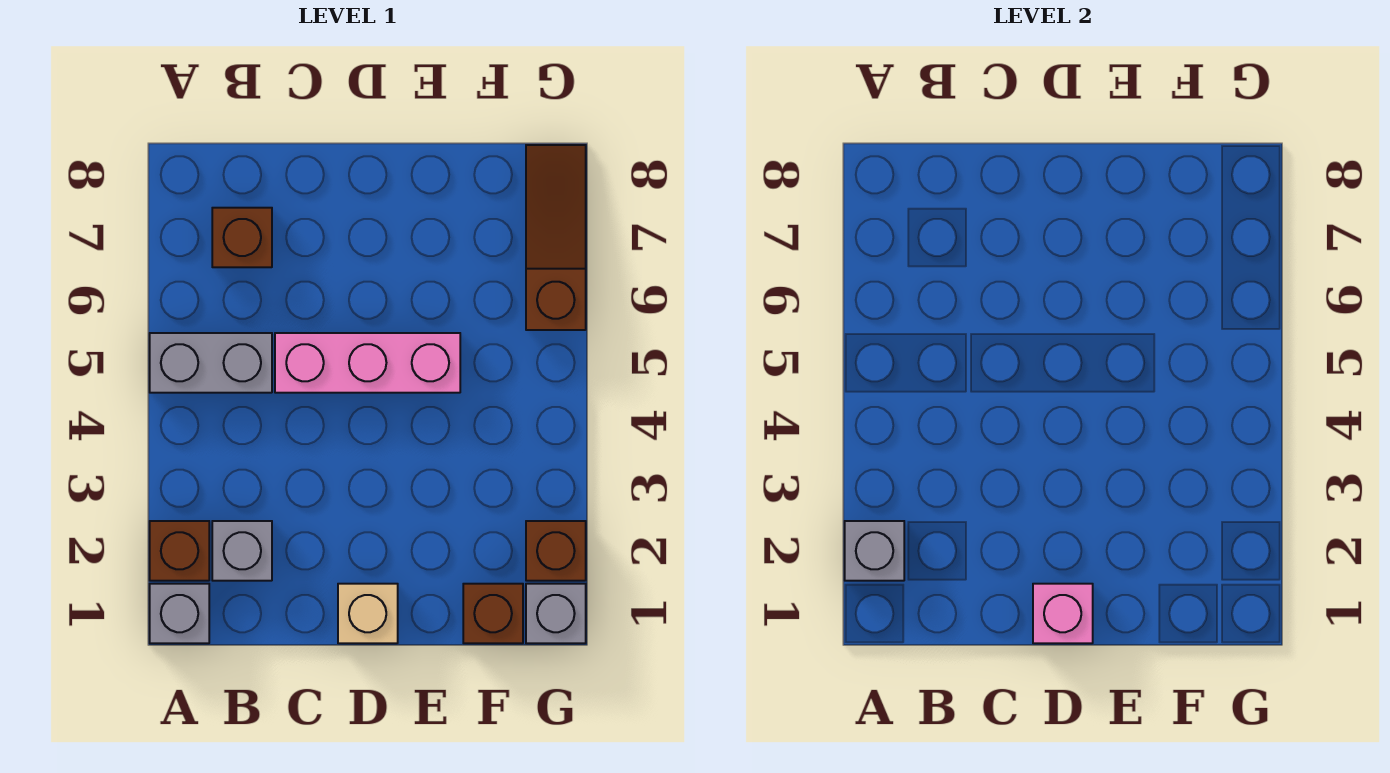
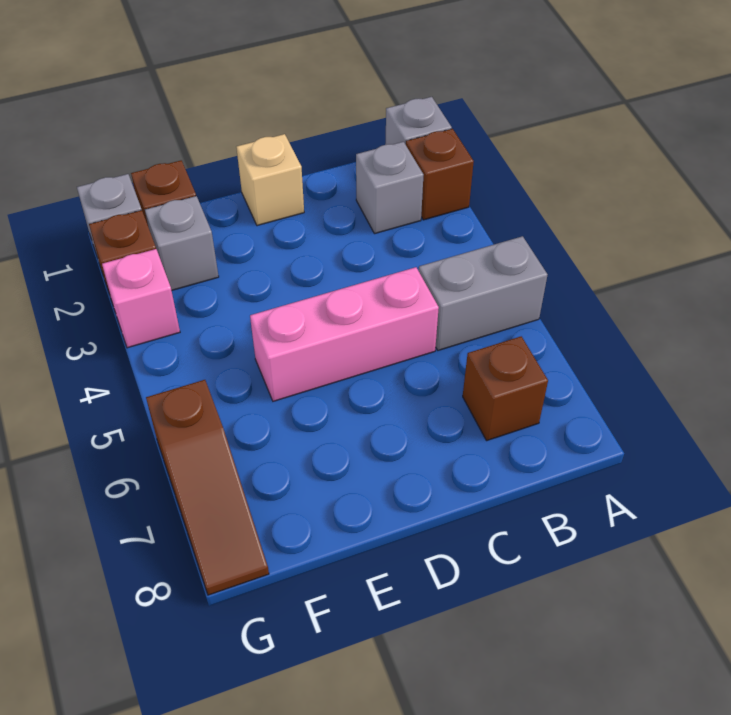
grey 1x1 brick [845,521,904,581] -> grey 1x1 brick moved to [145,196,219,290]
pink 1x1 brick [1033,584,1093,643] -> pink 1x1 brick moved to [102,249,180,348]

